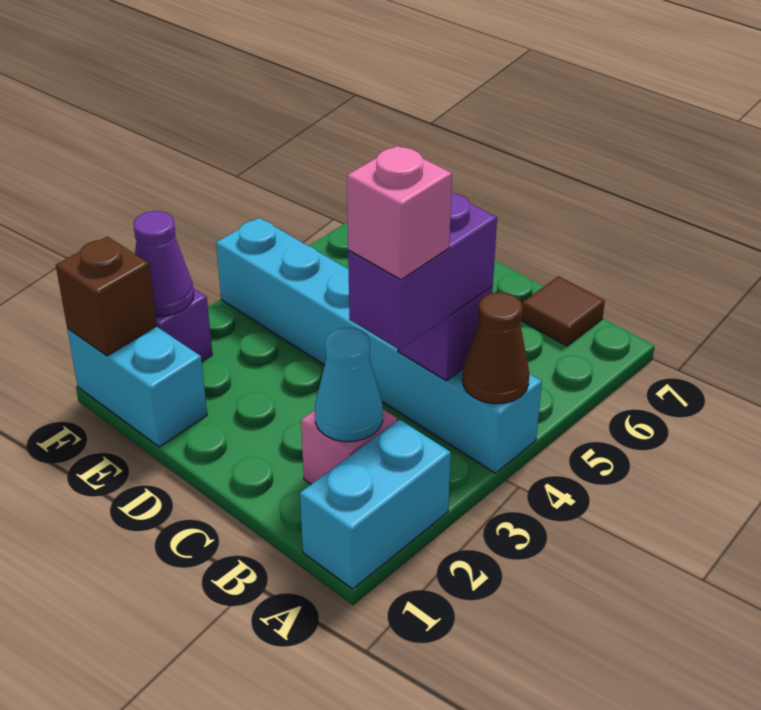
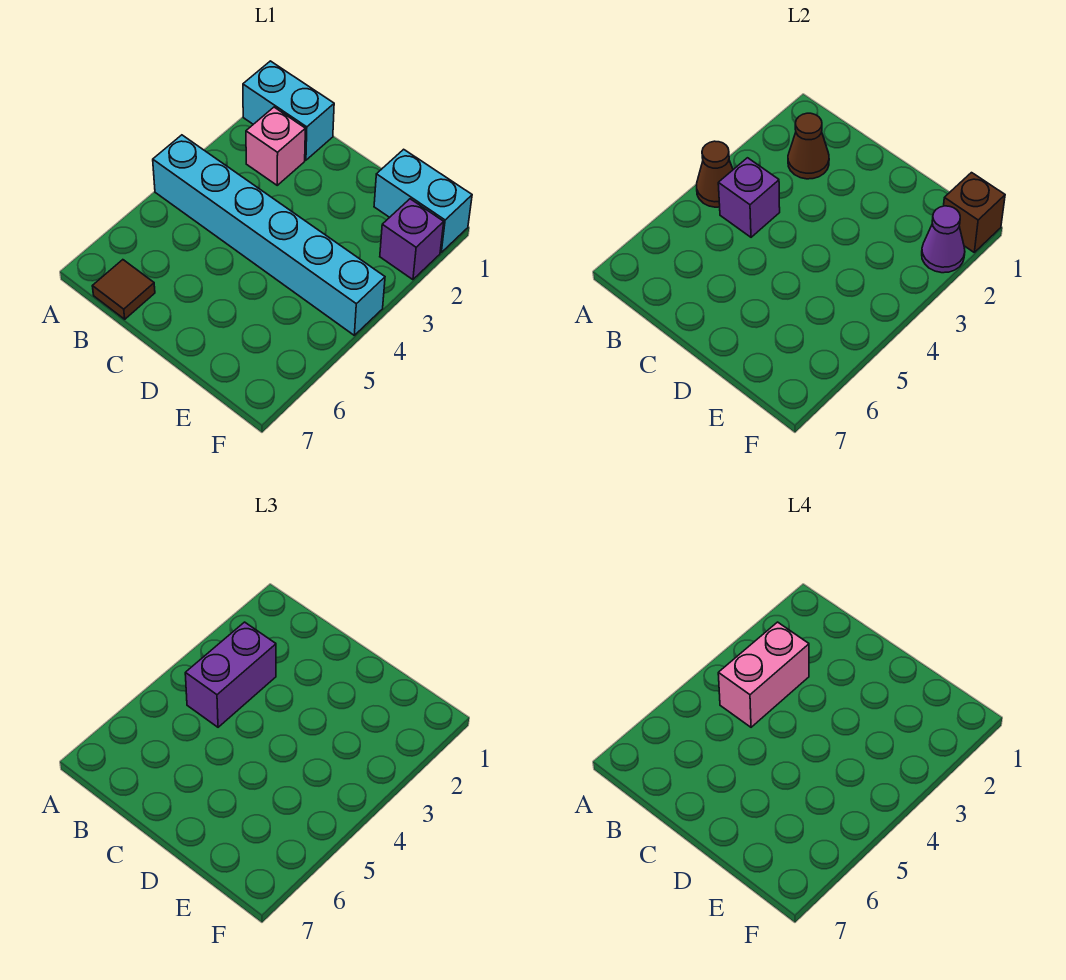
cyan 1x2 brick [300,420,451,589] -> cyan 1x2 brick turned to [243,61,334,160]
cyan 1x1 cone [315,328,383,442] -> brown 1x1 cone [788,113,829,179]
pink 1x1 brick [347,146,452,280] -> pink 1x2 brick [718,622,809,727]

